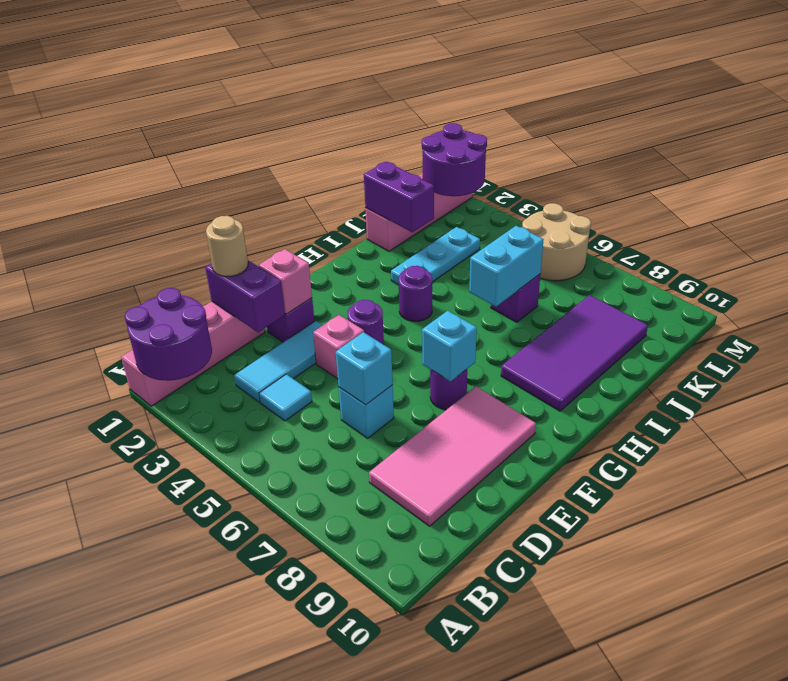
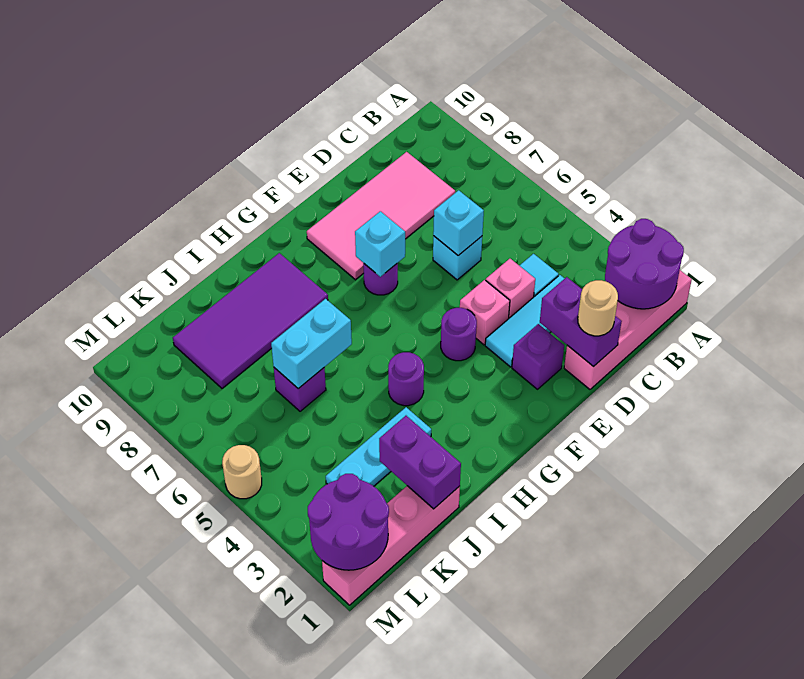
pink 1x1 brick [258,249,312,314] -> pink 1x1 brick moved to [486,259,535,318]
tan 2x2 round brick [522,203,591,281] -> tan 1x1 round brick [222,445,262,499]

